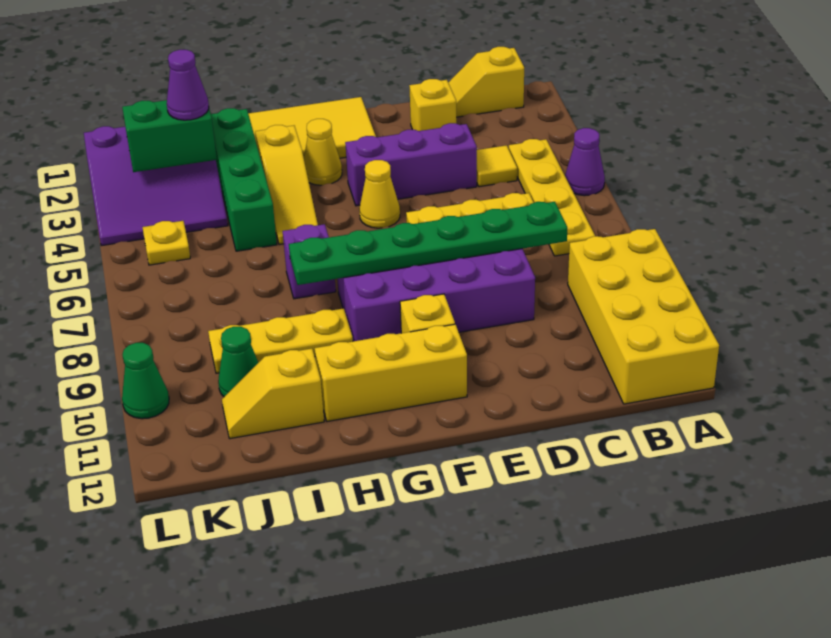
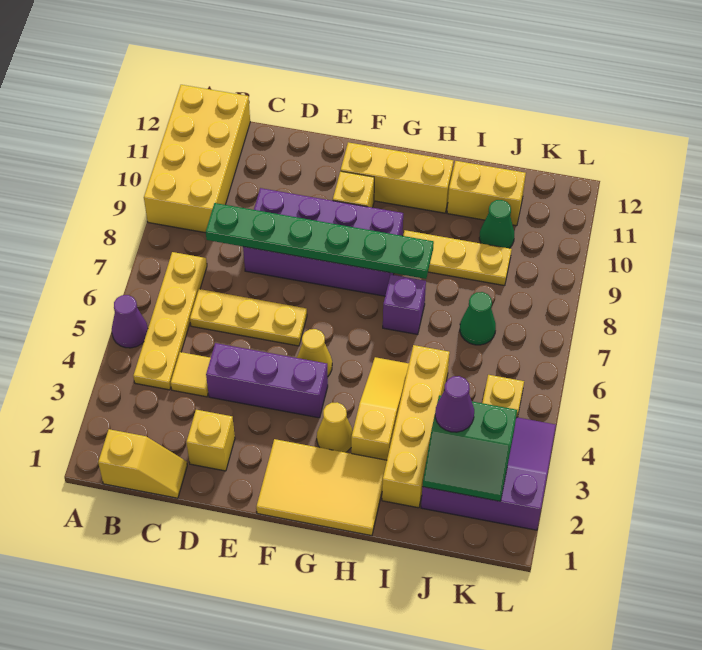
green 1x4 brick [211,108,277,251] -> yellow 1x4 brick [382,345,450,508]
yellow 1x2 slope [222,348,324,439] -> yellow 1x2 brick [447,161,526,226]
green 1x1 cone [122,343,169,419] -> green 1x1 cone moved to [460,292,496,345]

